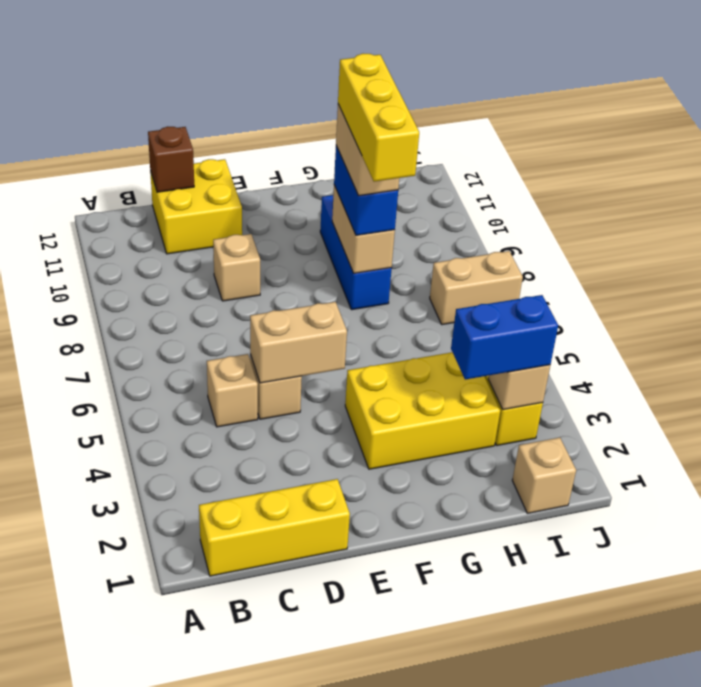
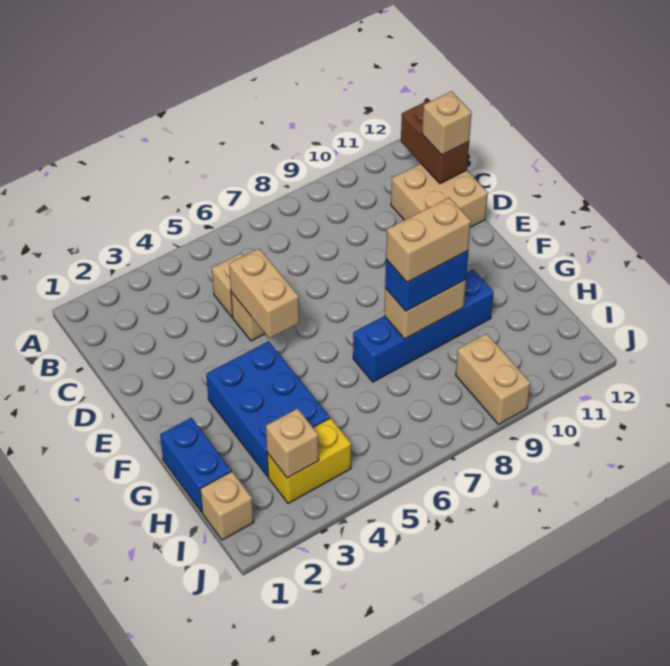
yellow 1x3 brick [199,479,350,576] -> none
yellow 2x2 brick [150,159,242,254] -> tan 2x2 brick [391,164,488,227]
brown 1x1 brick [148,127,194,192] -> brown 1x2 brick [401,100,469,184]
tan 1x1 brick [213,234,260,301] -> tan 1x1 brick moved to [422,91,472,155]
yellow 2x3 brick [345,352,500,469] -> blue 2x3 brick [206,341,330,476]
yellow 1x3 brick [338,54,419,182] -> none
blue 1x3 brick [320,195,392,310] -> blue 1x4 brick [353,269,494,382]
blue 1x2 brick [451,295,558,380] -> blue 1x2 brick moved to [160,418,231,512]
tan 1x2 brick [430,251,523,325] -> tan 1x2 brick moved to [456,333,530,425]

